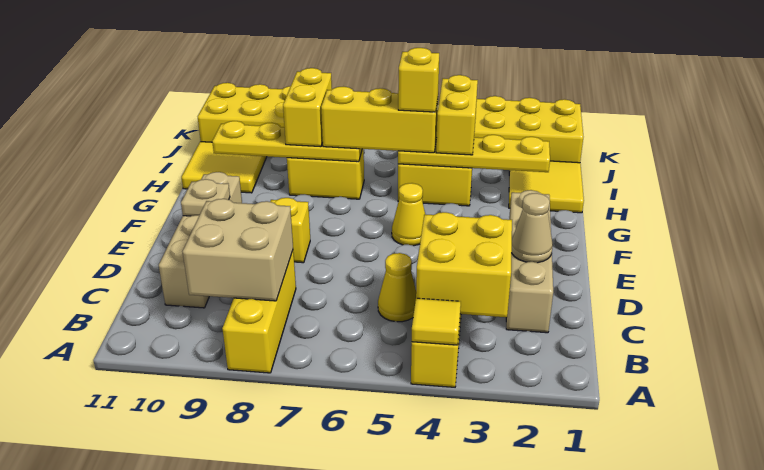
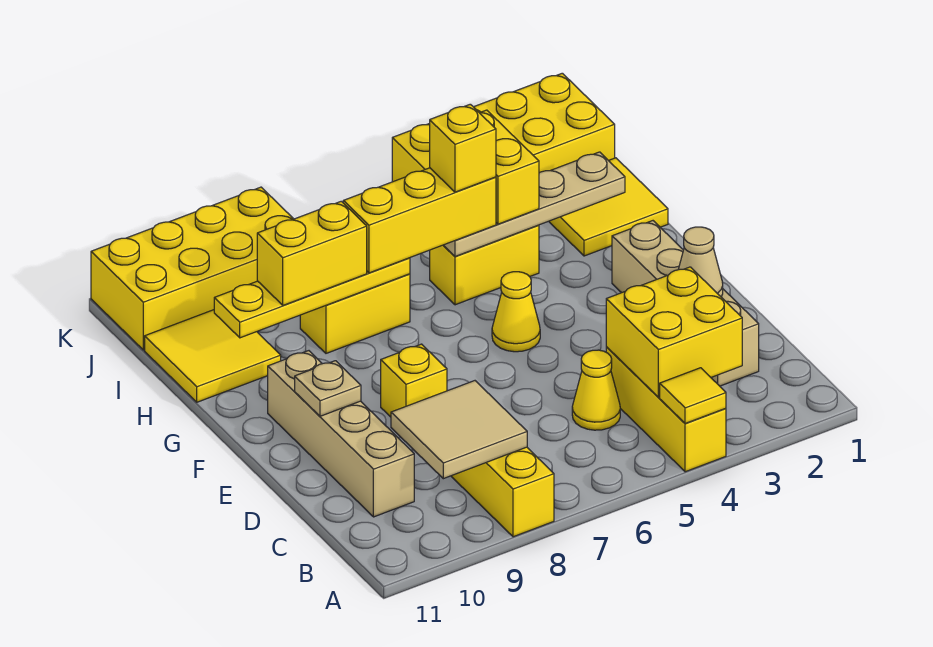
tan 2x2 brick [183,199,293,301] -> tan 2x2 tile [391,381,527,479]
yellow 1x4 plate [398,135,550,172] -> tan 1x4 plate [444,152,625,256]
yellow 1x2 brick [283,68,332,147] -> yellow 1x2 brick turned to [257,201,367,305]

